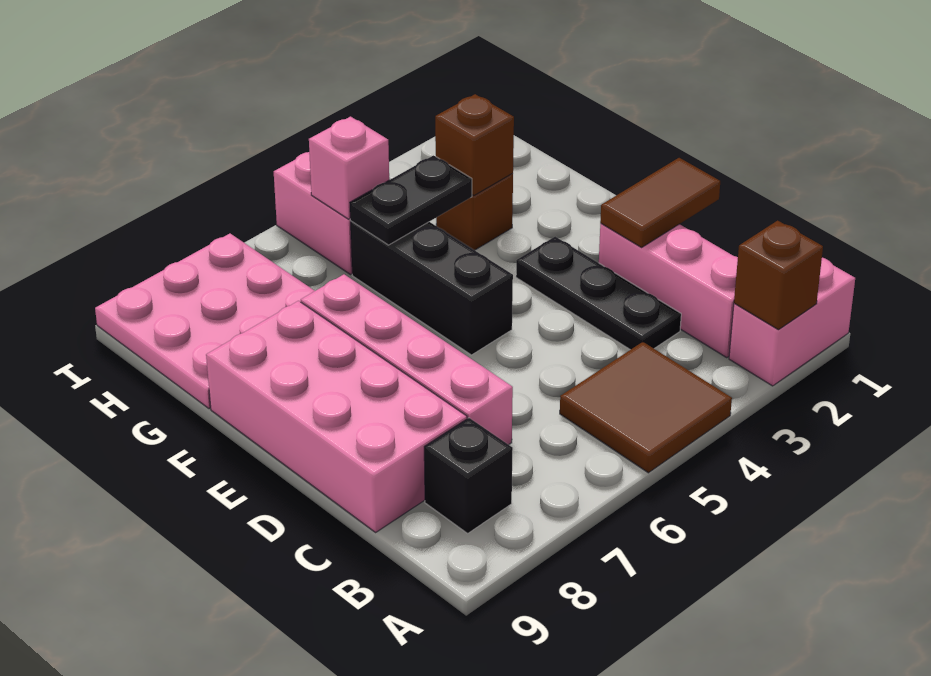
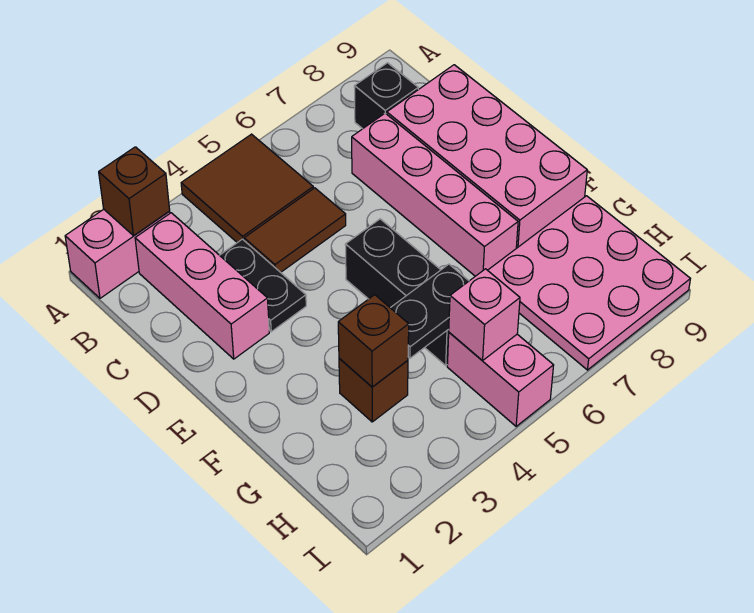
black 1x3 plate [516,237,681,350] -> black 1x2 plate [220,239,306,332]
brown 1x2 tile [600,158,720,247] -> brown 1x2 tile moved to [244,188,346,272]

